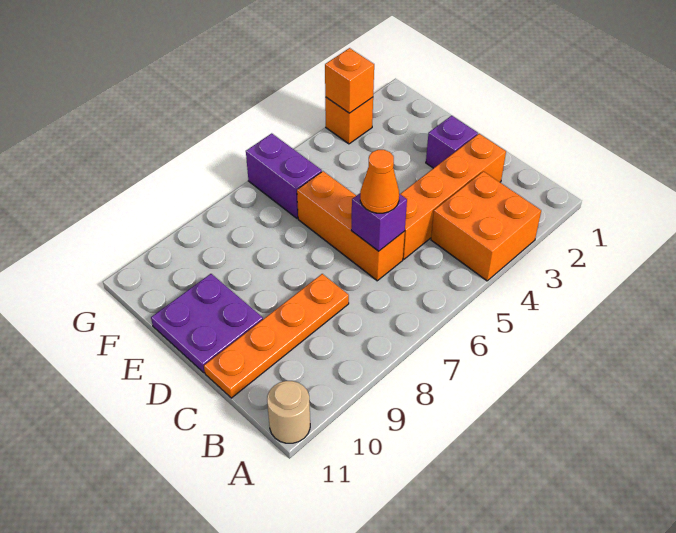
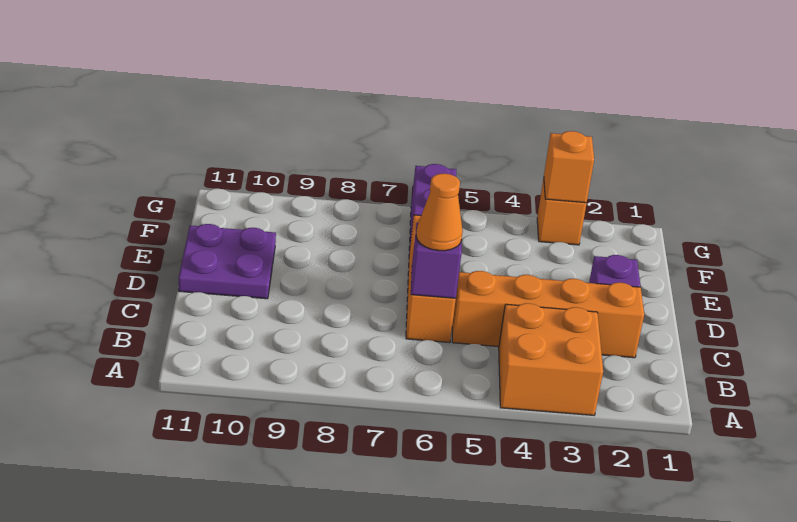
tan 1x1 round brick [267,381,310,443] -> none
orange 1x4 plate [204,274,349,398] -> none

